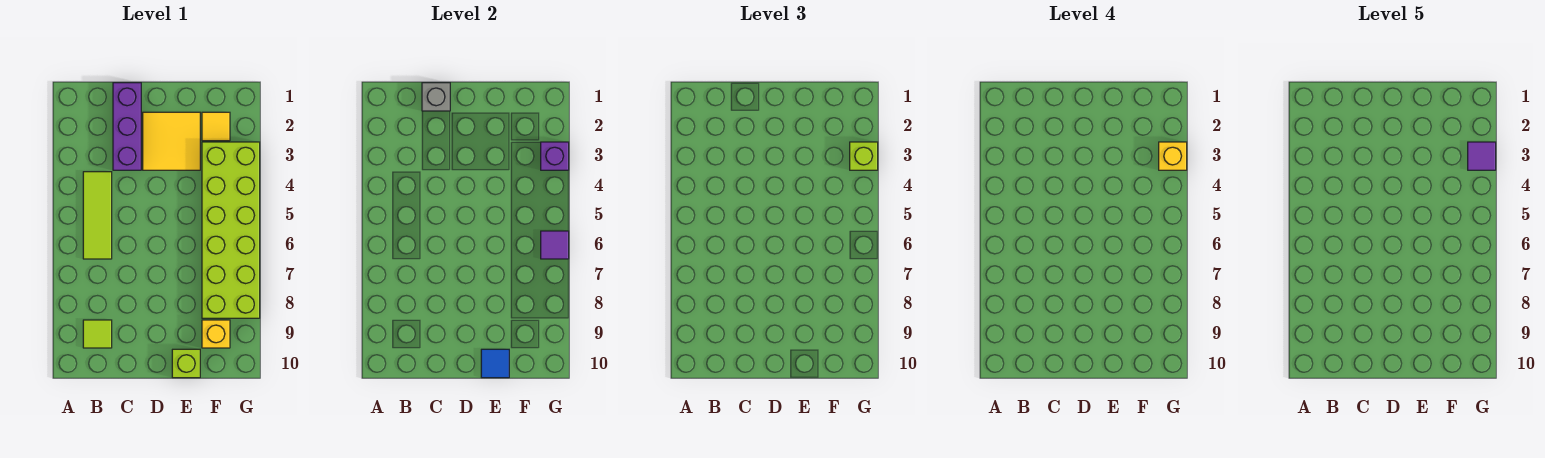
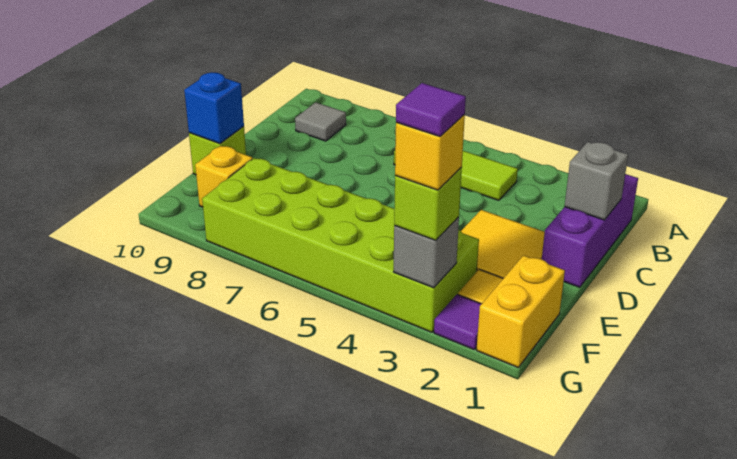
lime 1x1 tile [83,320,112,348] -> grey 1x1 tile [295,102,346,141]
purple 1x3 brick [113,83,141,170] -> purple 1x3 brick turned to [542,174,638,287]
blue 1x1 tile [481,349,509,378] -> blue 1x1 brick [184,72,244,144]
none -> yellow 1x2 brick [477,255,565,367]
purple 1x1 brick [541,142,569,170] -> grey 1x1 brick [394,217,459,288]
purple 1x1 tile [541,231,569,259] -> purple 1x1 tile moved to [434,294,481,349]

